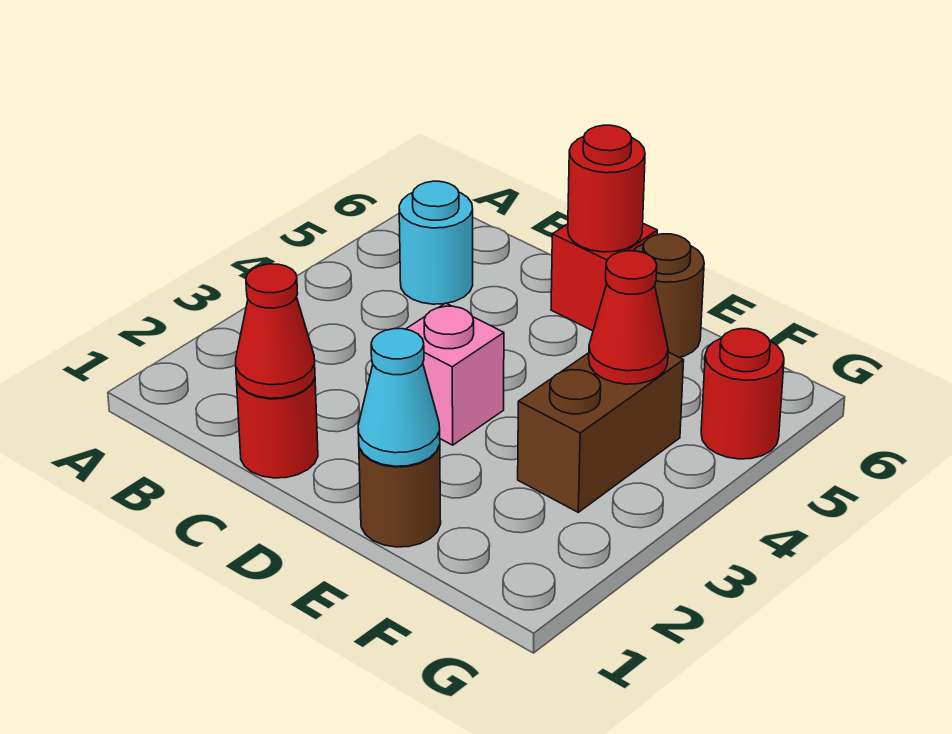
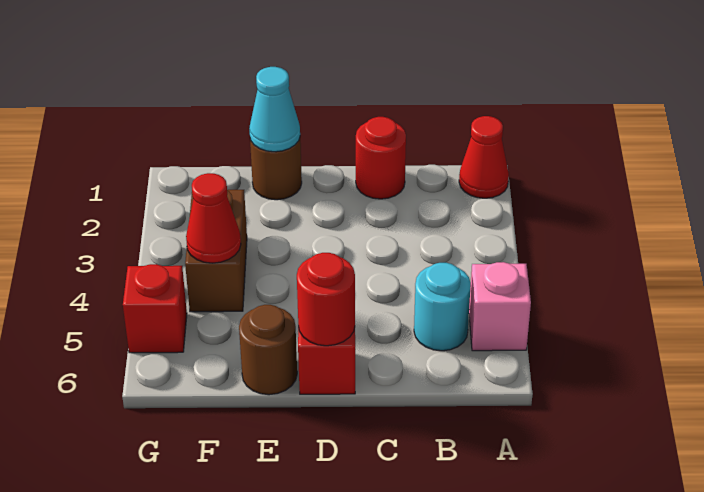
red 1x1 cone [236,264,315,398] -> red 1x1 cone moved to [459,116,509,198]
pink 1x1 brick [406,303,504,445] -> pink 1x1 brick moved to [469,262,531,351]
red 1x1 round brick [701,329,784,459] -> red 1x1 brick [123,264,187,353]

